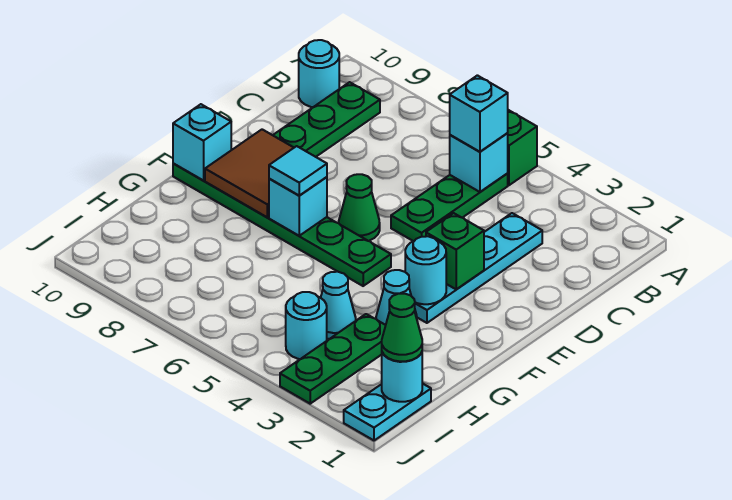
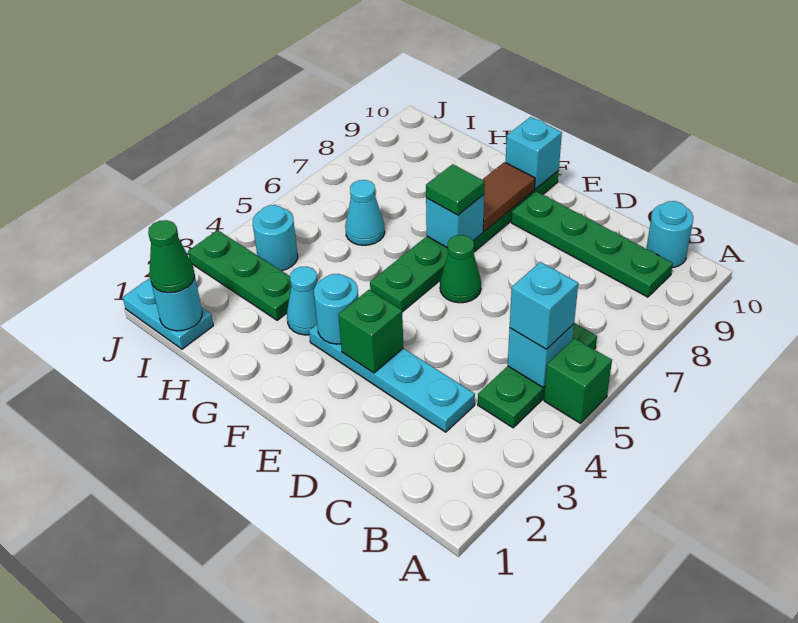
green 1x3 plate [391,174,508,241] -> green 1x3 plate turned to [478,323,597,428]
brown 2x2 tile [205,129,294,217] -> brown 1x2 tile [482,162,535,231]
cyan 1x1 tile [269,146,327,196] -> green 1x1 tile [426,164,485,215]
cyan 1x1 cone [321,272,356,339] -> cyan 1x1 cone moved to [345,180,385,245]

